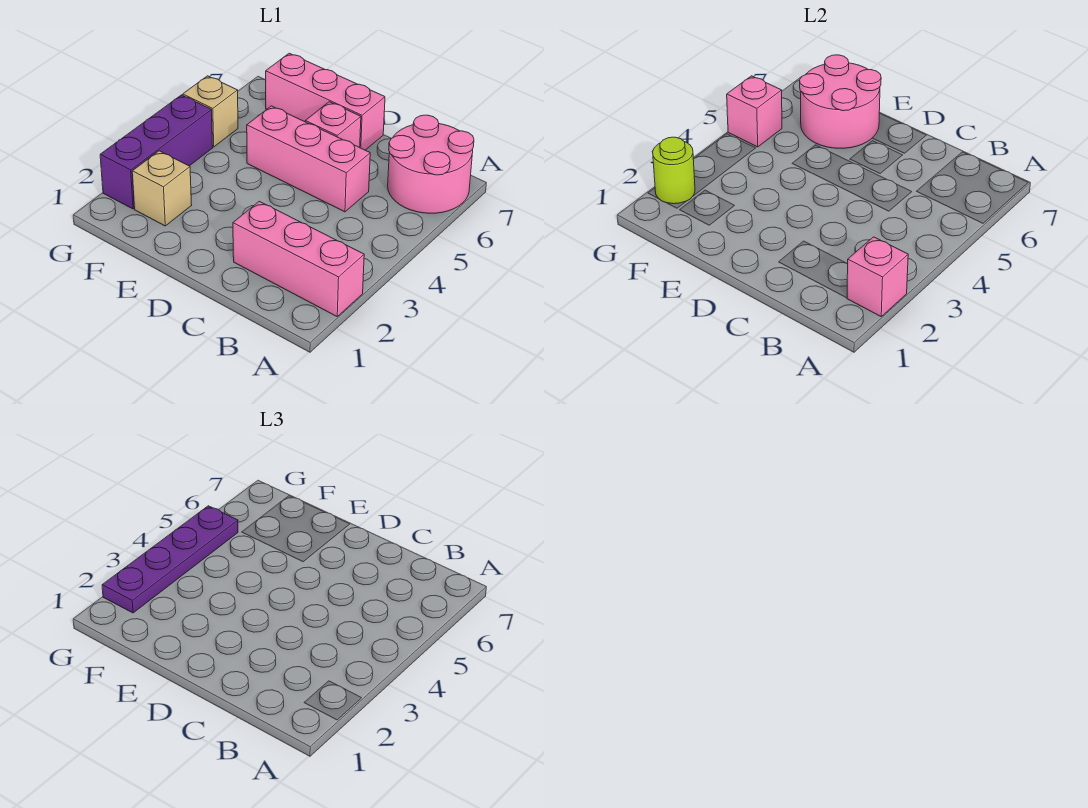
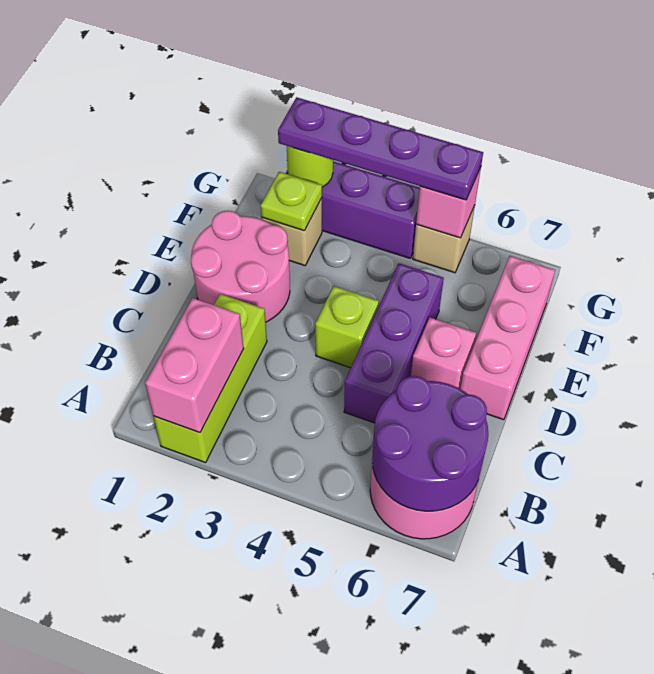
pink 1x3 brick [233,201,364,316] -> lime 1x3 brick [153,294,267,463]
pink 1x1 brick [847,237,908,316] -> pink 1x2 brick [145,298,244,433]
none -> purple 2x2 round brick [372,376,488,511]
pink 1x3 brick [247,106,370,212] -> purple 1x3 brick [344,263,444,423]
none -> lime 1x1 brick [315,286,379,368]
pink 2x2 round brick [800,55,881,148] -> pink 2x2 round brick moved to [191,211,290,322]
none -> lime 1x1 plate [261,172,322,231]

